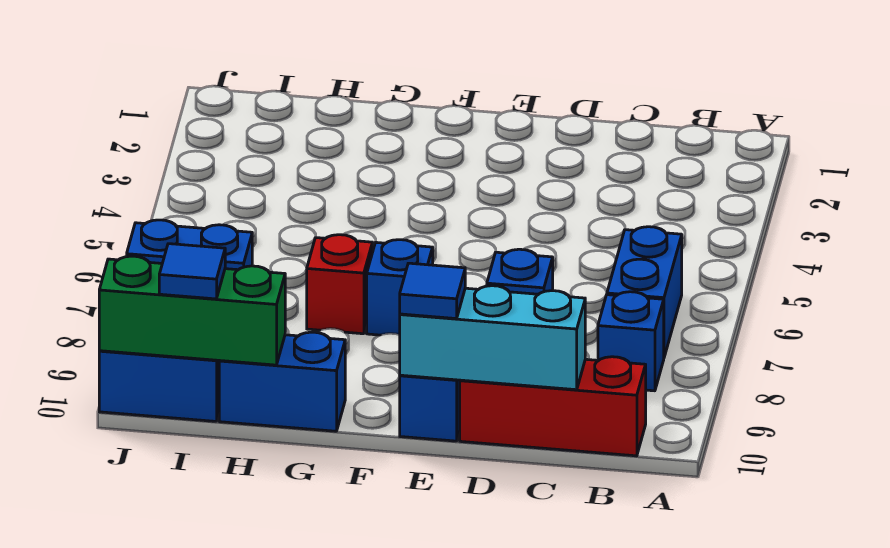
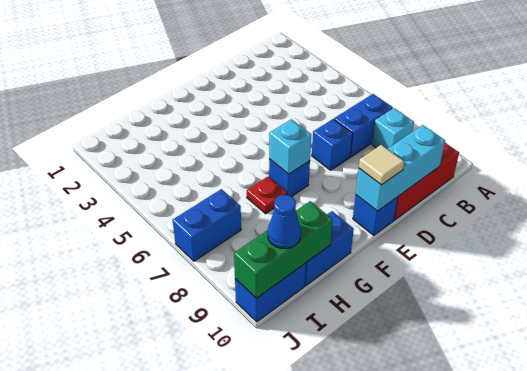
blue 1x2 brick [607,227,682,357] -> blue 1x2 brick turned to [334,94,393,157]
blue 1x1 brick [598,292,664,391] -> cyan 1x1 brick [372,108,414,149]
blue 1x1 tile [400,263,465,319] -> tan 1x1 tile [359,145,404,185]
none -> cyan 1x1 brick [269,119,311,174]
red 1x1 brick [307,235,373,334] -> red 1x1 plate [247,177,287,214]
blue 1x1 tile [159,244,225,299] -> blue 1x1 cone [268,195,301,249]

